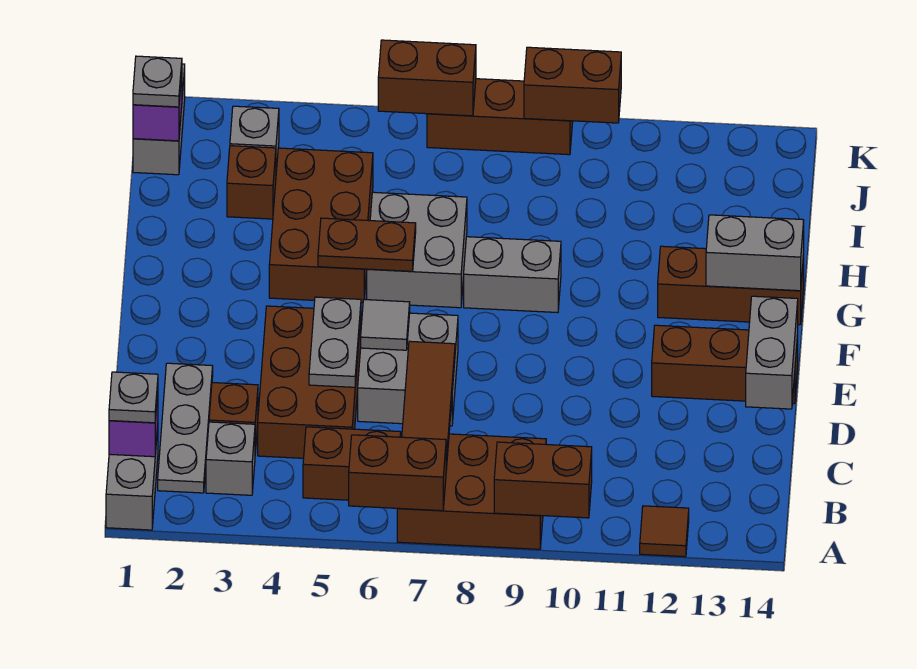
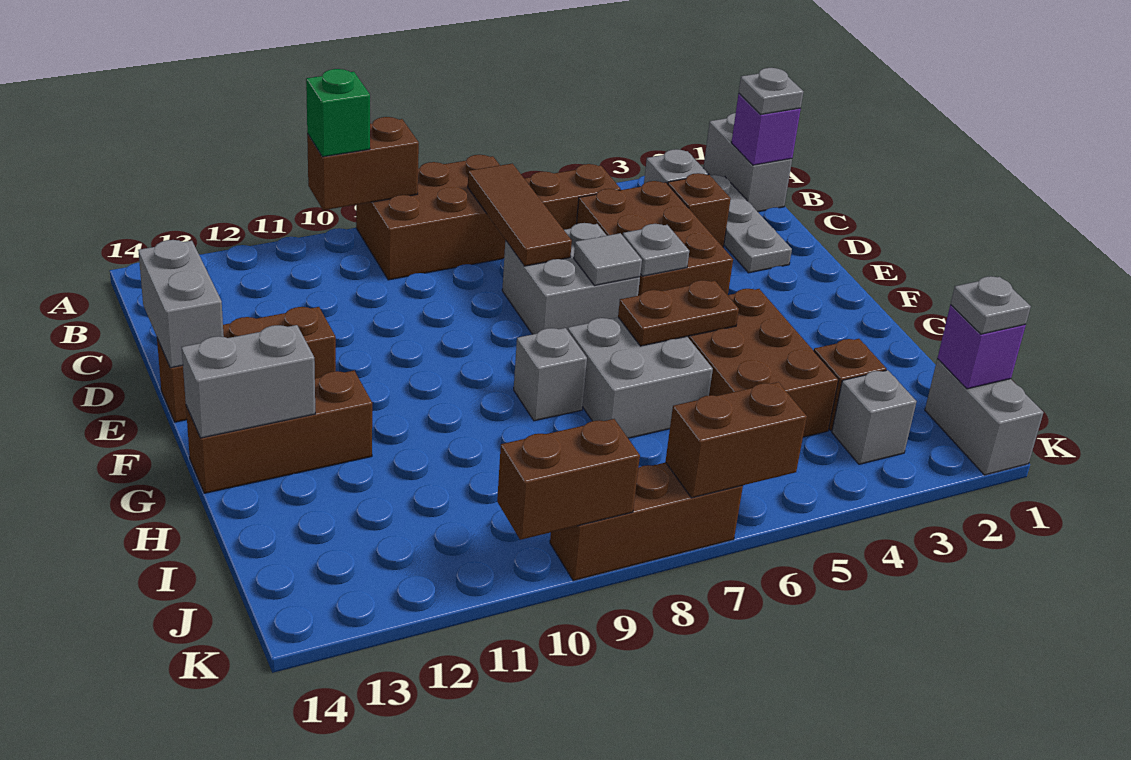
brown 1x2 brick [349,435,446,511] -> none
none -> green 1x1 brick [306,69,370,157]
brown 1x1 tile [640,506,689,557] -> none
grey 1x2 plate [309,297,361,387] -> grey 1x1 plate [623,224,689,276]
grey 1x2 brick [464,237,561,313] -> grey 1x1 brick [514,328,587,421]

